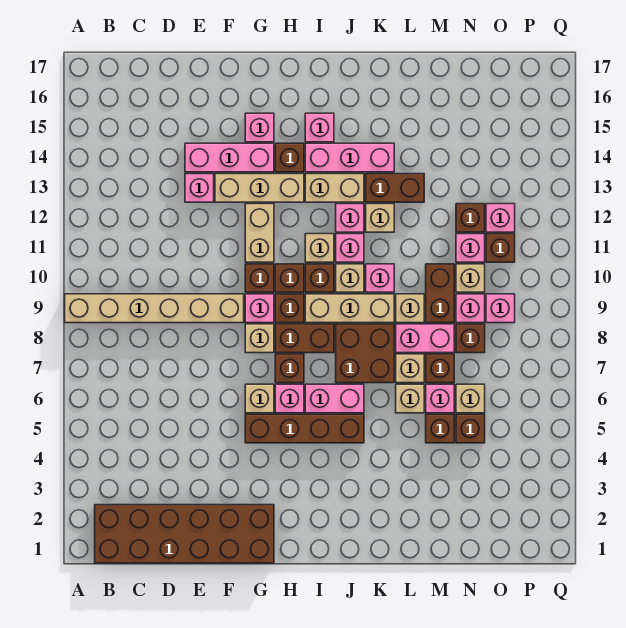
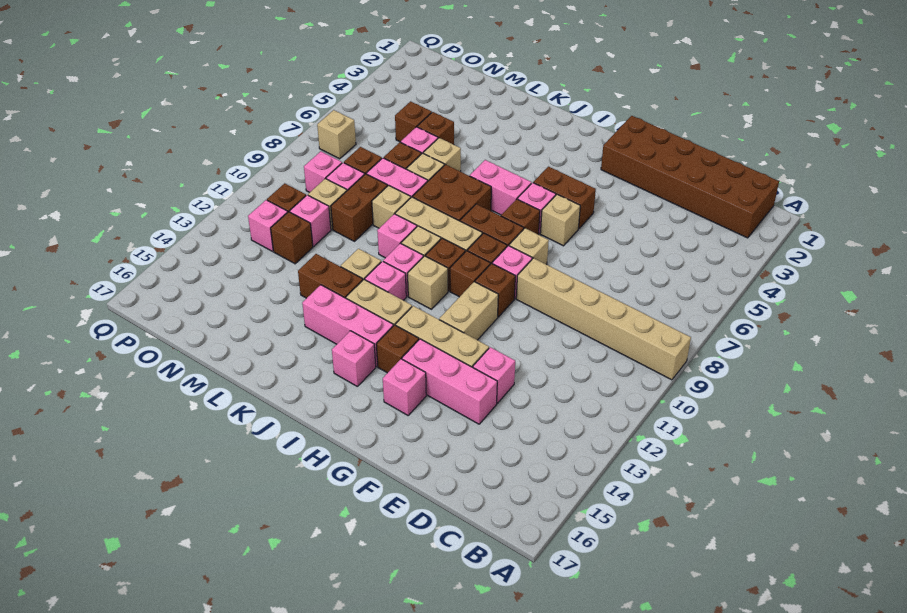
brown 1x4 brick [245,414,364,443] -> brown 1x2 brick [533,167,596,229]
tan 1x1 brick [456,384,485,413] -> tan 1x1 brick moved to [317,110,356,159]

